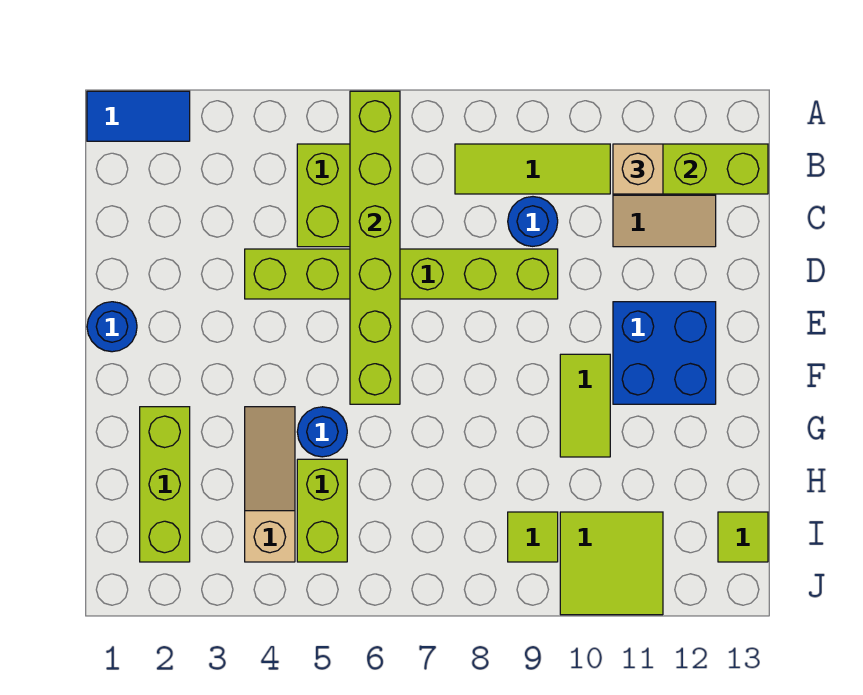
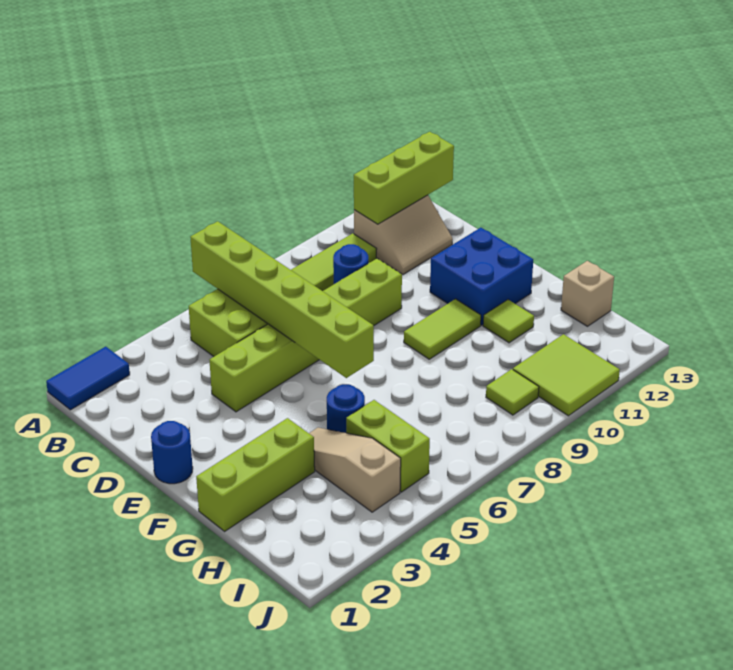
tan 1x1 brick [613,144,663,194] -> tan 1x1 brick moved to [561,261,614,326]
lime 1x2 tile [560,354,610,457] -> lime 1x2 tile turned to [404,299,481,359]
lime 1x3 brick [140,407,190,562] -> lime 1x3 brick turned to [196,418,315,531]
lime 1x1 tile [718,512,768,562] -> lime 1x1 tile moved to [483,300,534,343]

